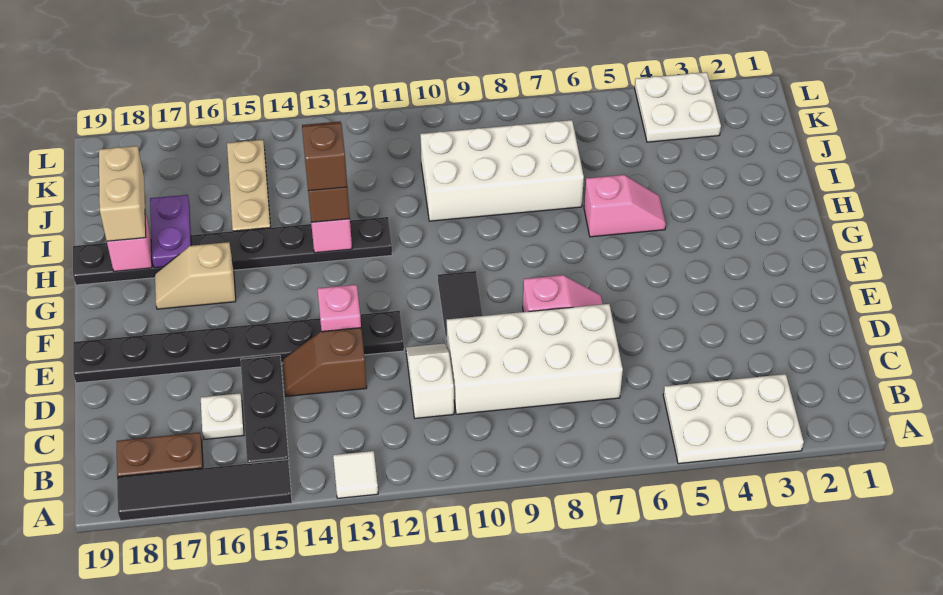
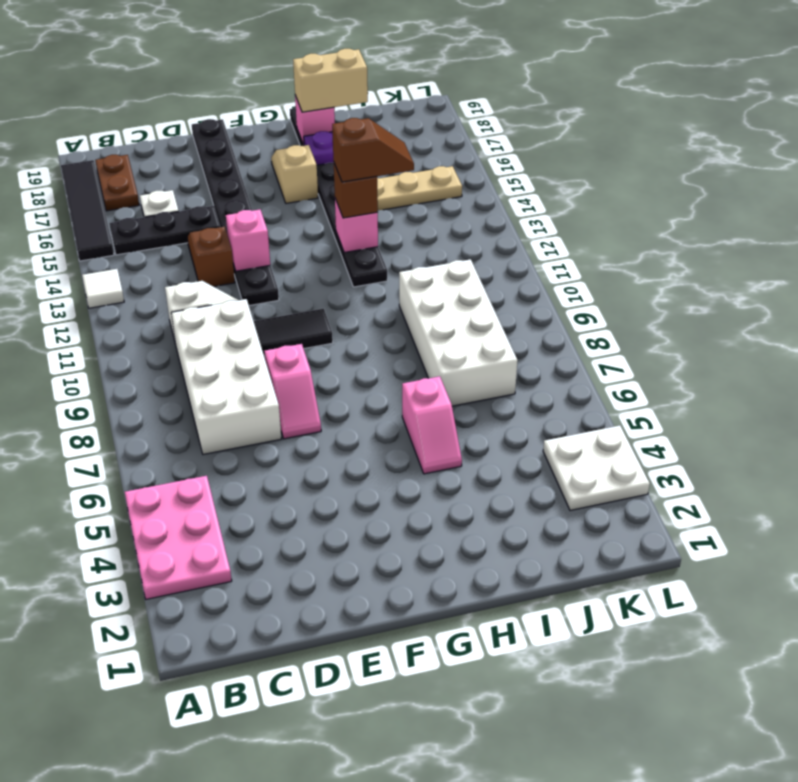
white 2x3 plate [663,374,804,464] -> pink 2x3 plate [125,476,232,599]

